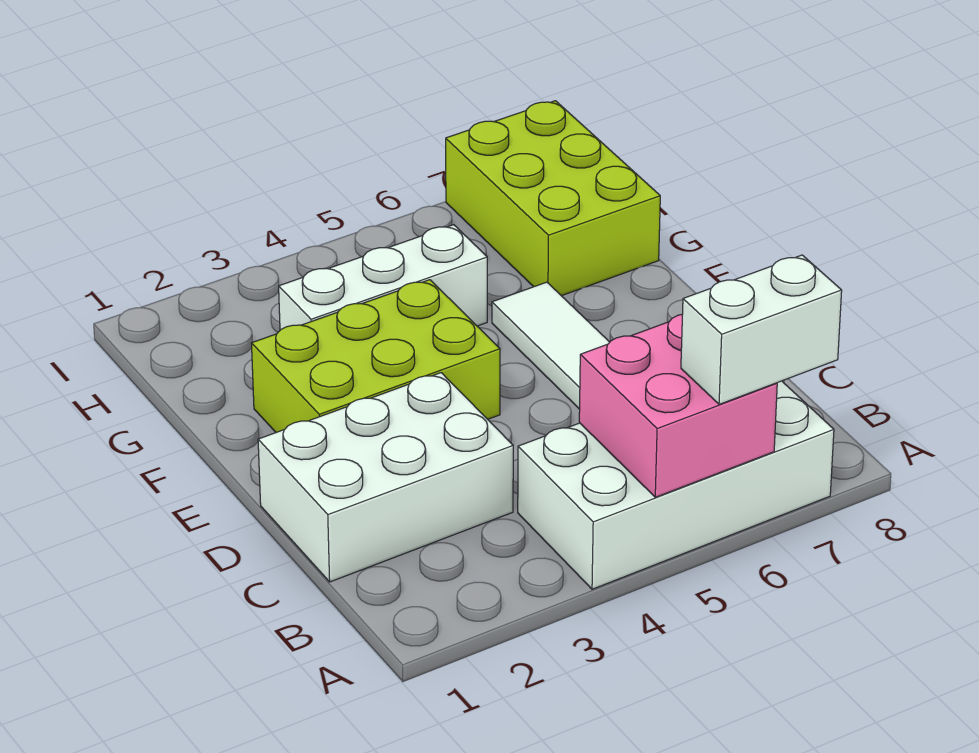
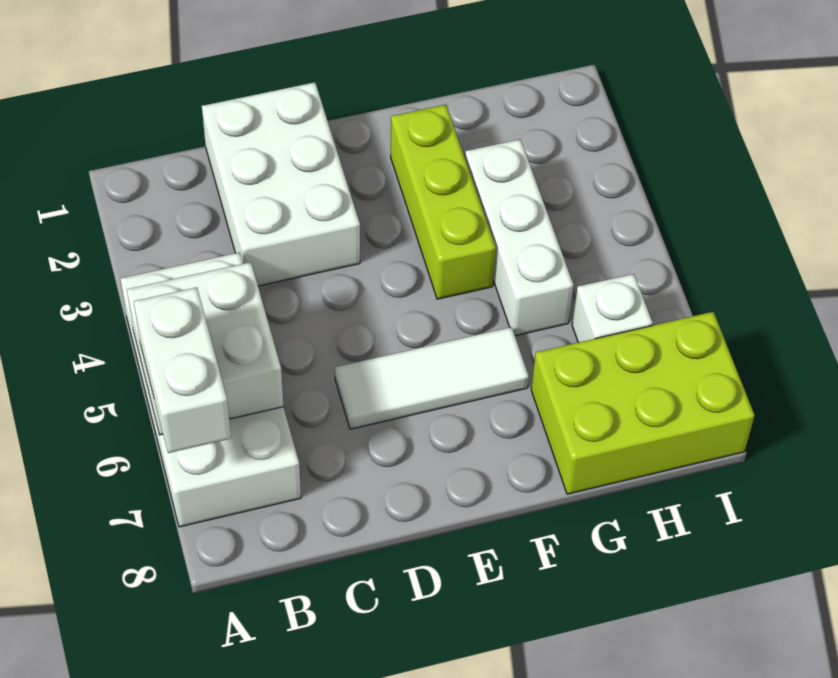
pink 2x2 brick [579,315,777,497] -> white 2x2 brick [127,262,284,435]
lime 2x3 brick [252,280,500,432] -> lime 1x3 brick [391,105,496,299]
none -> white 1x1 brick [572,274,653,342]

